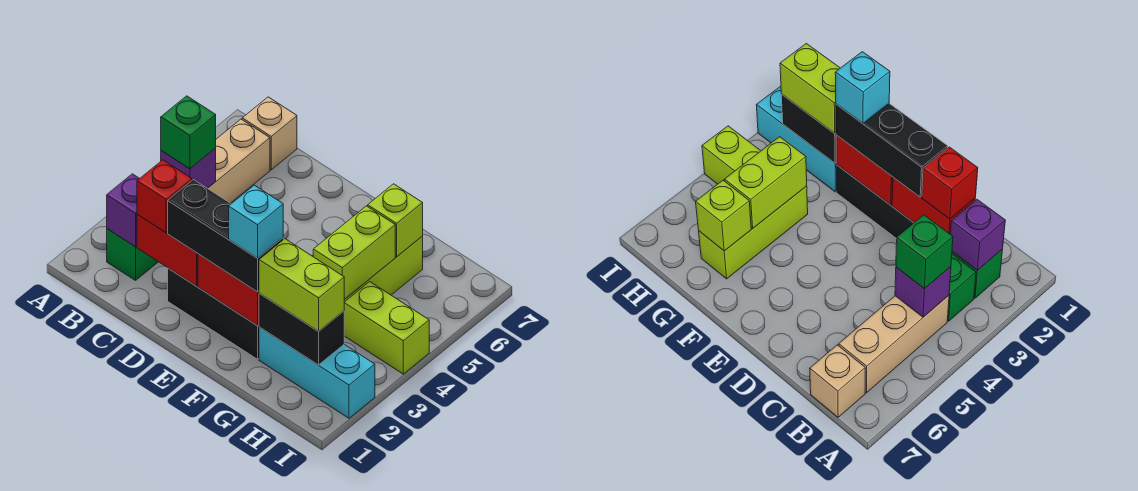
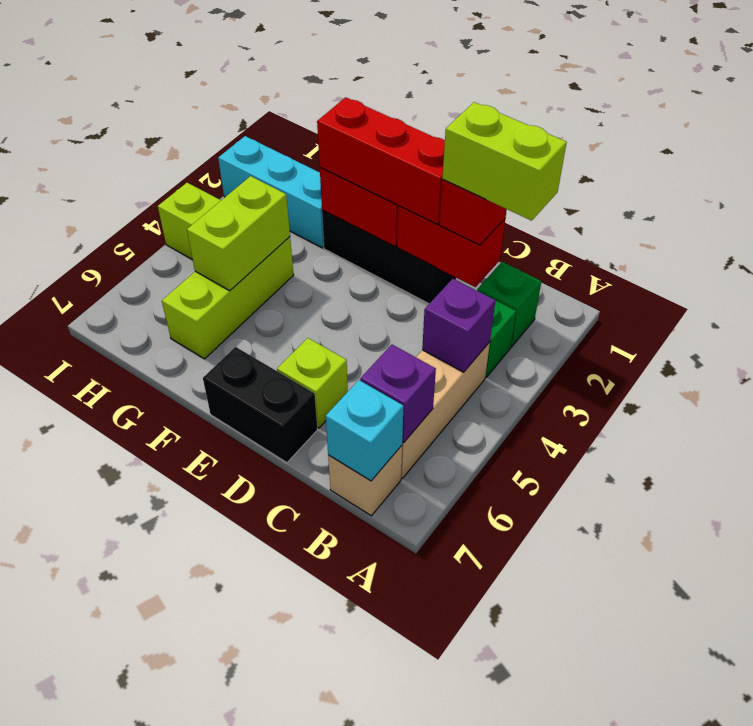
purple 1x1 brick [107,174,140,247] -> purple 1x1 brick moved to [360,345,436,443]
green 1x1 brick [161,96,216,169] -> none
black 1x3 brick [168,180,283,292] -> red 1x3 brick [317,97,445,224]
cyan 1x1 brick [229,185,283,258] -> cyan 1x1 brick moved to [326,380,403,481]
black 1x2 brick [259,293,344,365] -> black 1x2 brick moved to [203,347,317,463]
lime 1x2 brick [259,239,345,331] -> lime 1x2 brick moved to [442,102,567,221]
lime 1x1 brick [368,184,423,257] -> lime 1x1 brick moved to [277,338,348,428]

